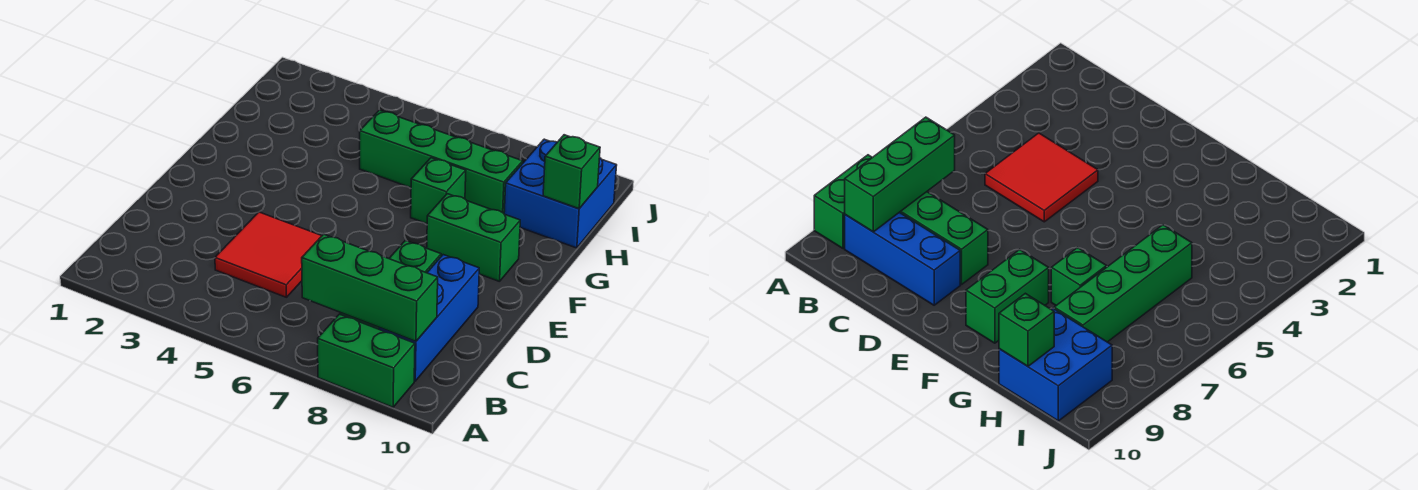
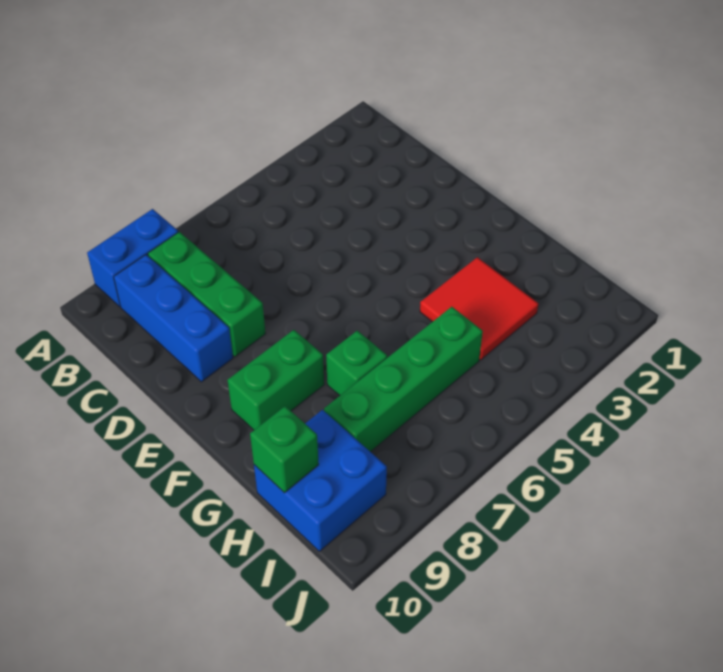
green 1x2 brick [318,314,415,407] -> blue 1x2 brick [87,209,178,307]
green 1x3 brick [302,234,438,342] -> none
red 2x2 tile [215,212,322,297] -> red 2x2 tile moved to [420,257,538,360]

